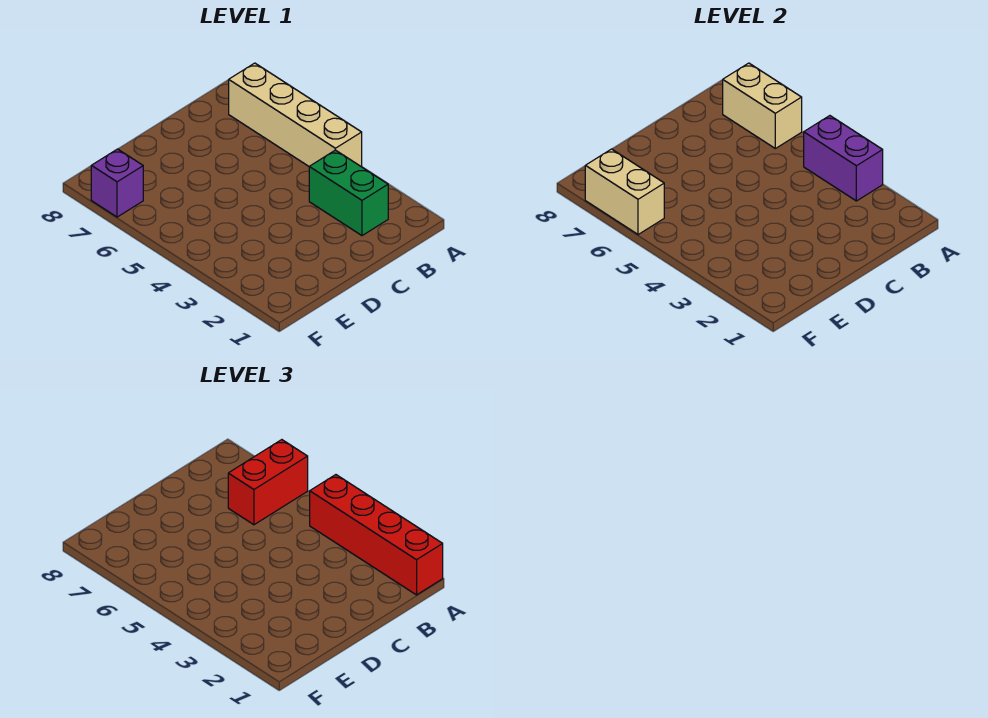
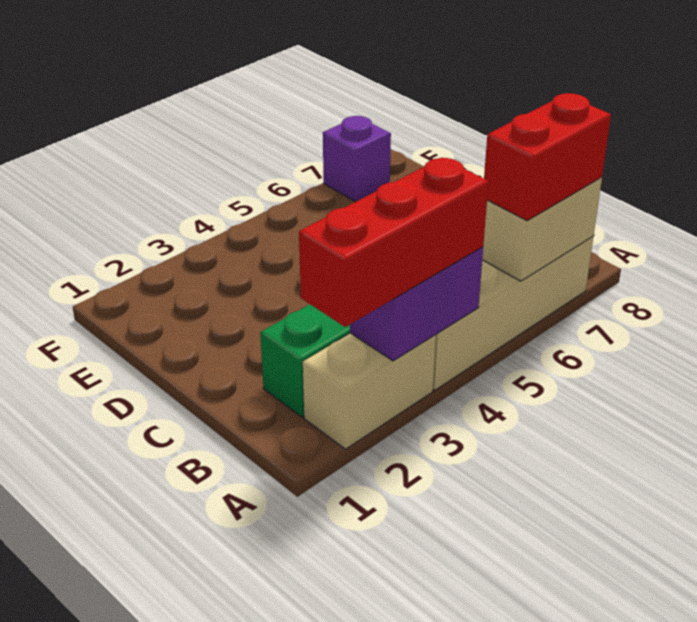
red 1x4 brick [310,475,443,595] -> red 1x3 brick [299,158,489,327]
red 1x2 brick [228,440,308,525] -> red 1x2 brick turned to [484,93,611,221]
tan 1x2 brick [585,149,664,235] -> tan 1x2 brick moved to [303,333,436,449]

